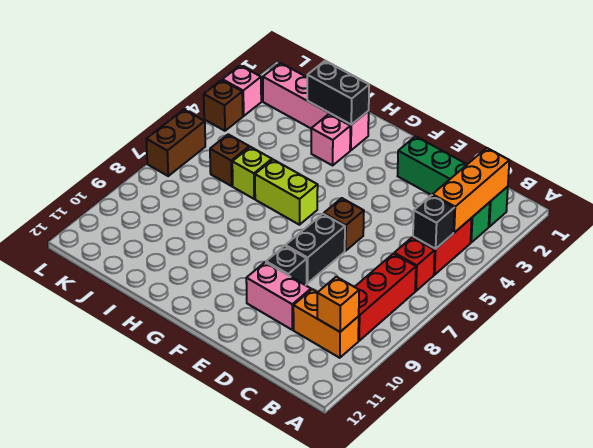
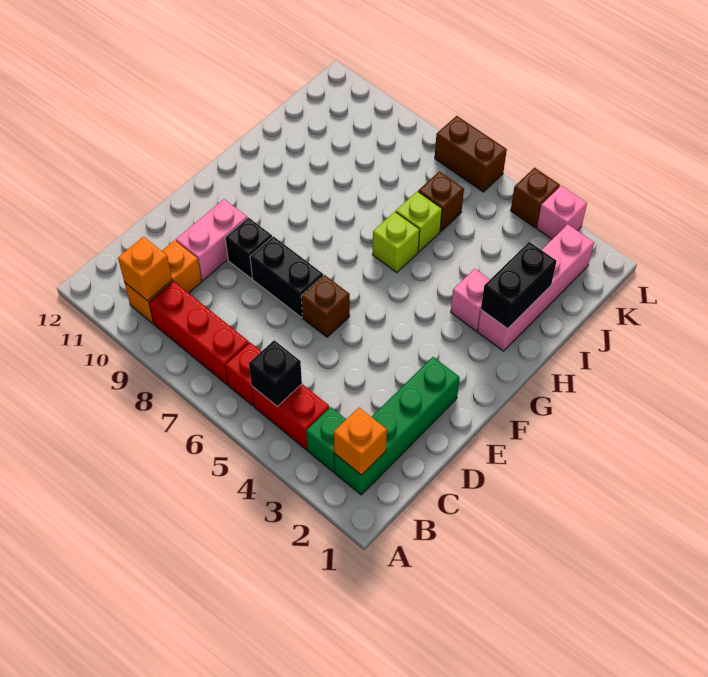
orange 1x3 brick [432,148,509,233] -> orange 1x1 brick [334,408,387,475]
lime 1x2 brick [255,160,318,225] -> lime 1x1 brick [372,212,420,273]

